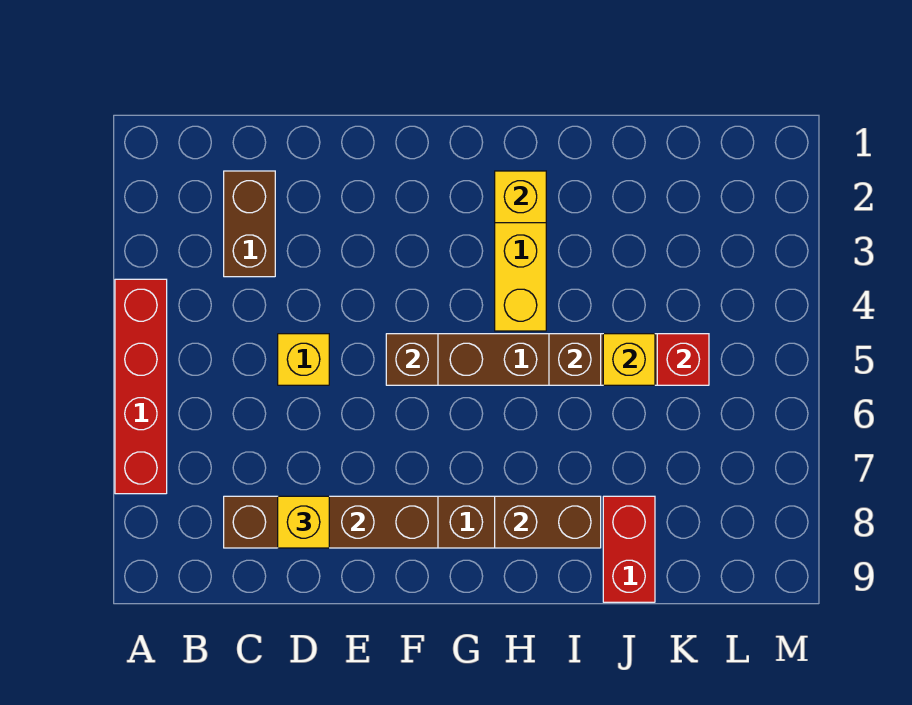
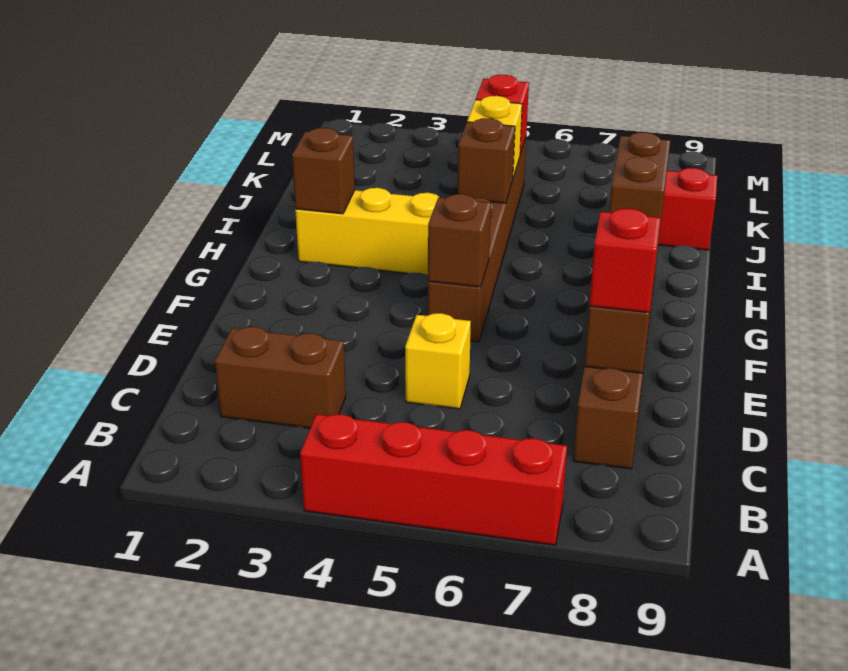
yellow 1x1 brick [278,496,329,548] -> red 1x1 brick [589,208,660,313]
yellow 1x1 brick [495,171,546,223] -> brown 1x1 brick [292,128,355,214]

